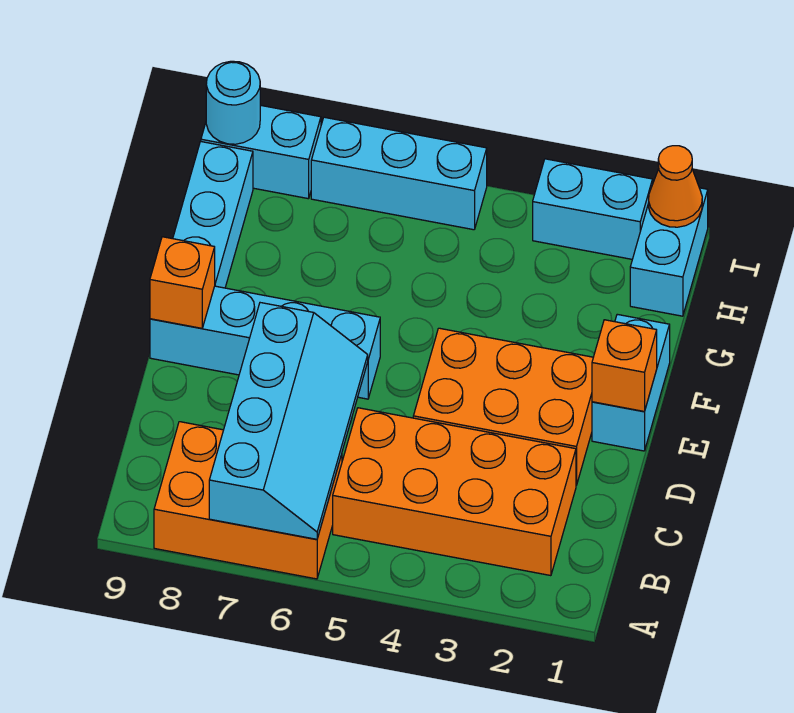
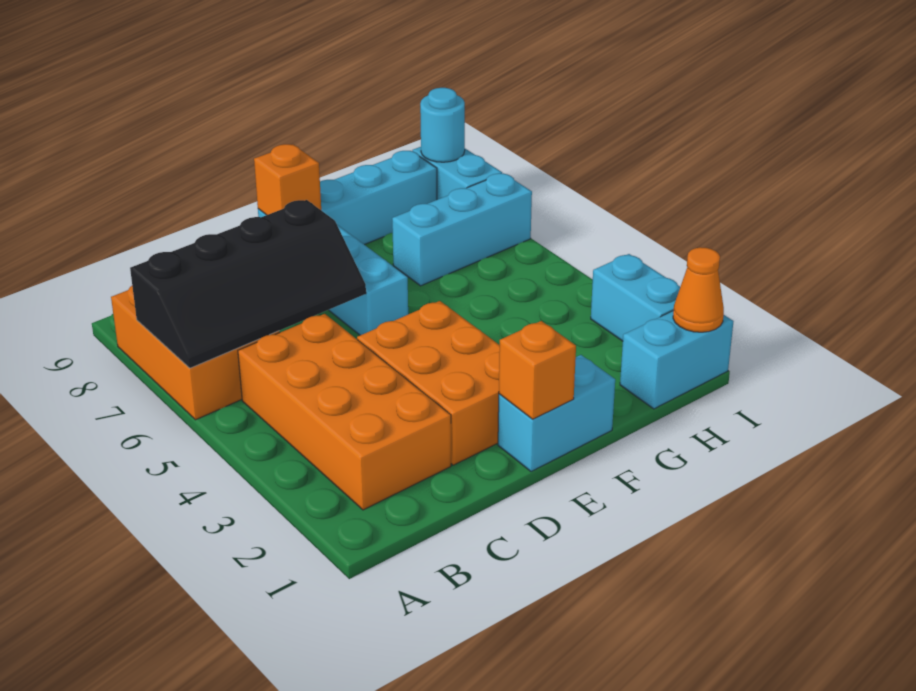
cyan 2x4 slope [209,303,368,539] -> black 2x4 slope [130,200,366,368]
cyan 1x3 brick [311,117,487,230] -> cyan 1x3 brick turned to [392,173,532,286]

